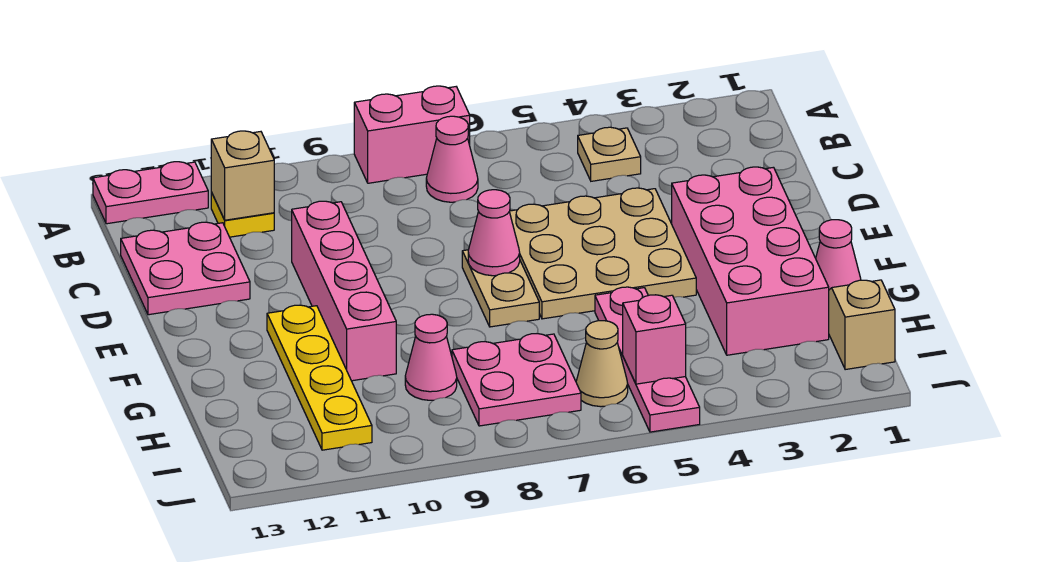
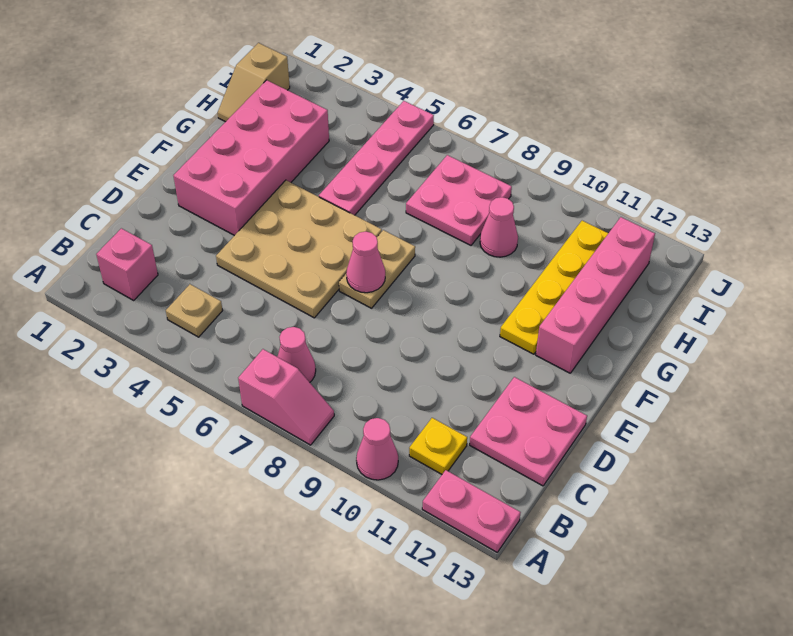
pink 1x2 brick [354,86,470,183] -> pink 1x2 slope [238,349,334,445]
tan 1x1 brick [211,131,274,220] -> none
pink 1x4 brick [292,201,396,381] -> pink 1x4 brick moved to [536,217,655,373]
pink 1x1 cone [816,220,861,290] -> pink 1x1 cone moved to [356,418,398,480]
pink 1x1 brick [623,295,686,384] -> pink 1x1 brick moved to [96,228,158,300]
tan 1x1 cone [576,321,628,407] -> none

